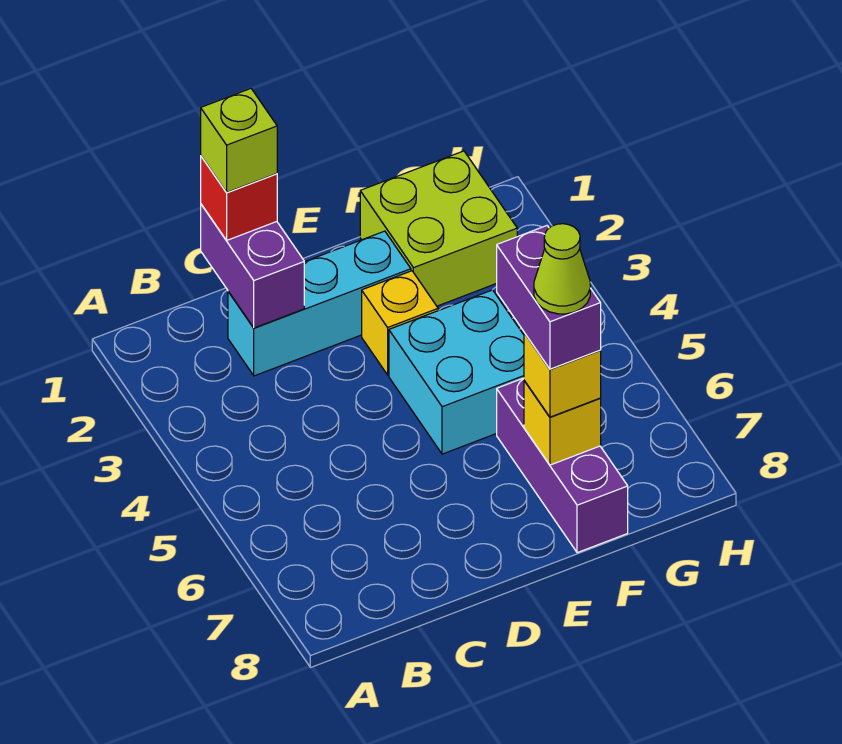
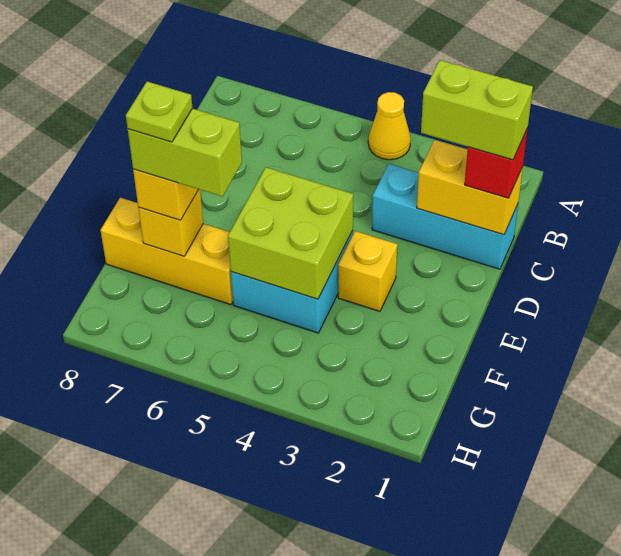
none -> yellow 1x1 cone [368,92,411,160]
purple 1x2 brick [201,204,304,328] -> yellow 1x2 brick [417,140,523,235]
lime 1x1 brick [201,89,277,192] -> lime 1x2 brick [421,60,533,160]
cyan 1x3 brick [228,231,411,376] -> cyan 1x3 brick turned to [372,164,518,269]
lime 2x2 brick [360,151,517,306] -> lime 2x2 brick moved to [228,167,353,299]
purple 1x3 brick [497,378,628,553] -> yellow 1x3 brick [101,198,233,305]
purple 1x2 brick [497,226,601,369] -> lime 1x2 brick [128,108,242,197]
lime 1x1 cone [534,224,590,314] -> lime 1x1 plate [126,82,192,142]

